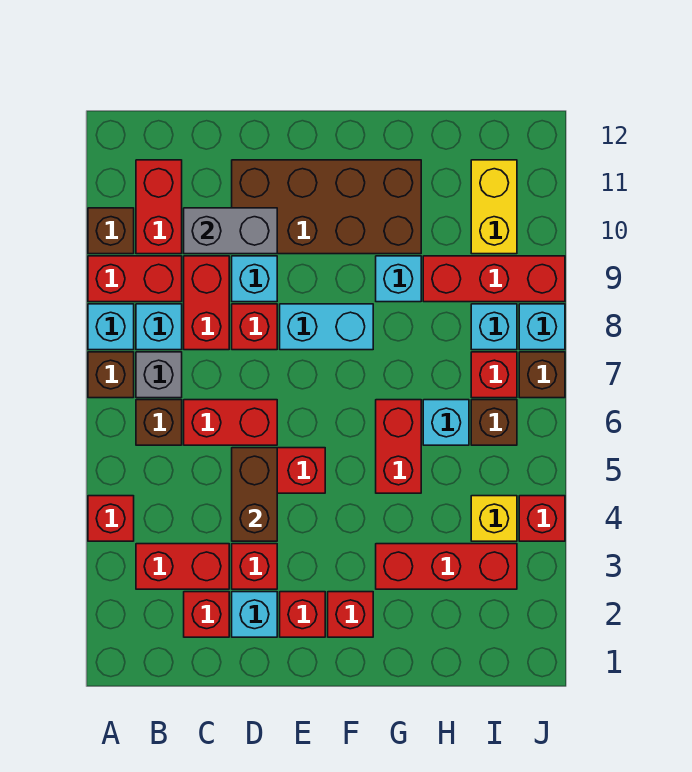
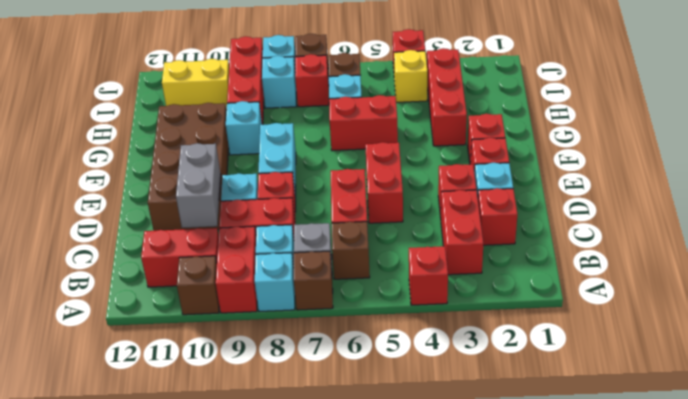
brown 1x2 brick [232,448,277,541] -> none

